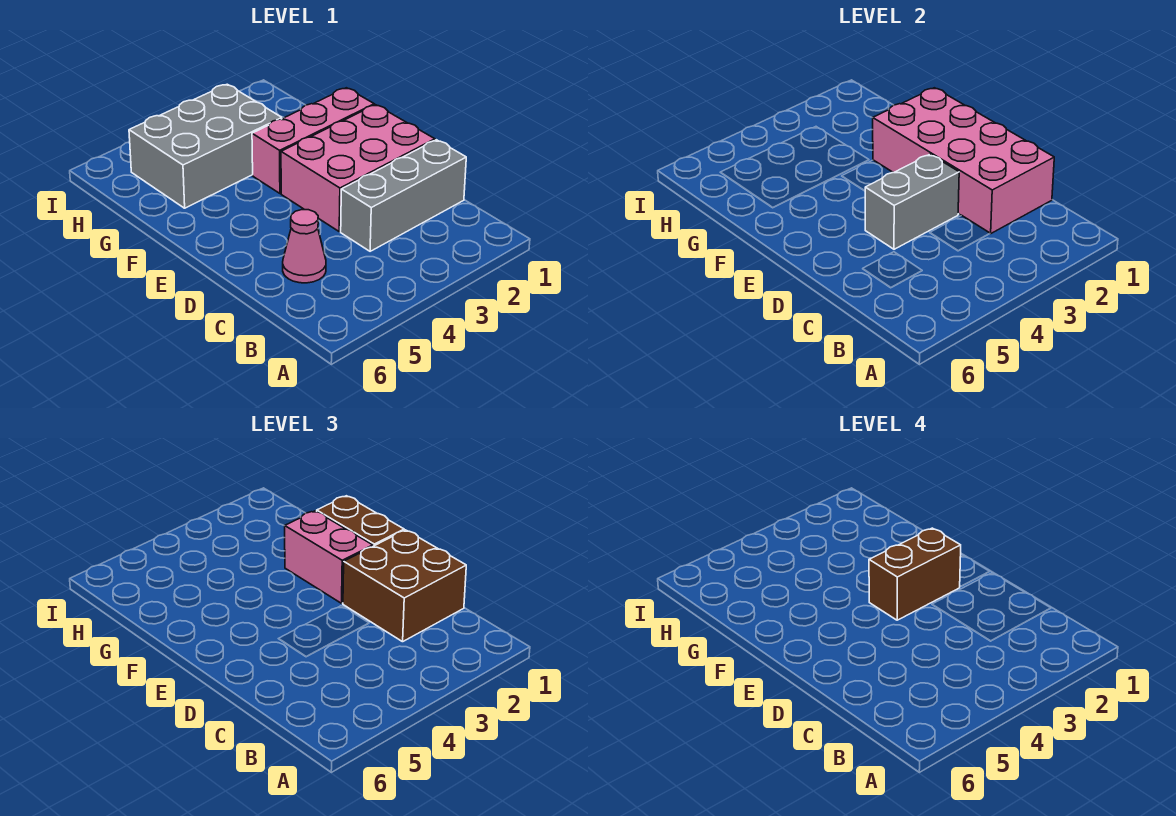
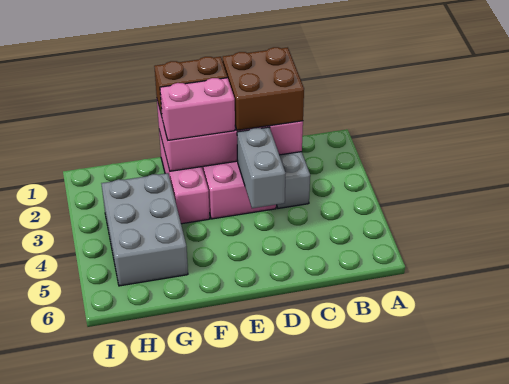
pink 1x1 cone [283,210,326,283] -> none
brown 1x2 brick [869,528,961,620] -> none

